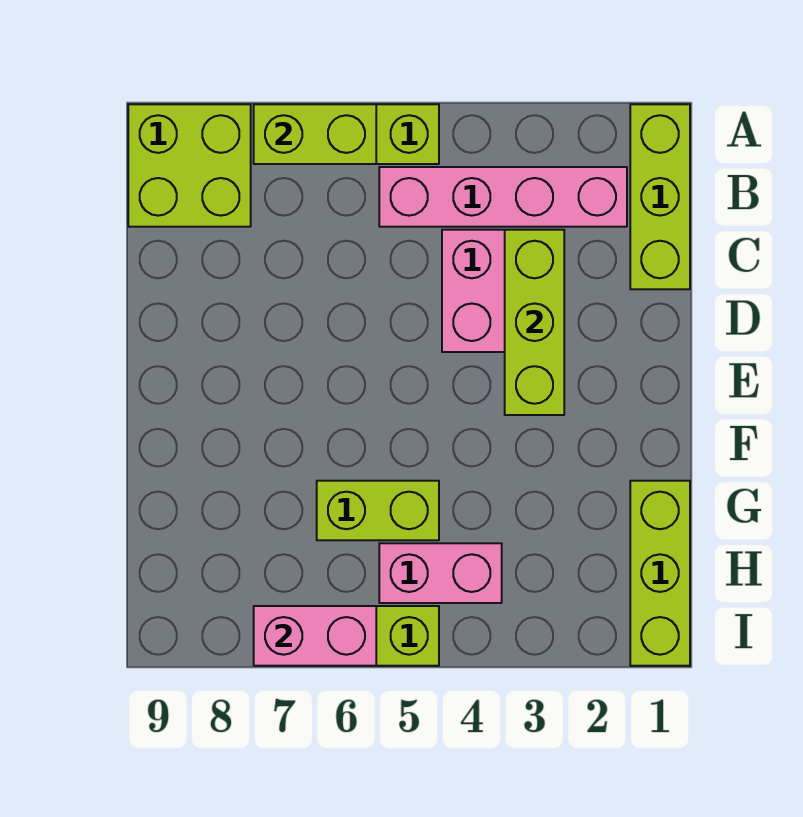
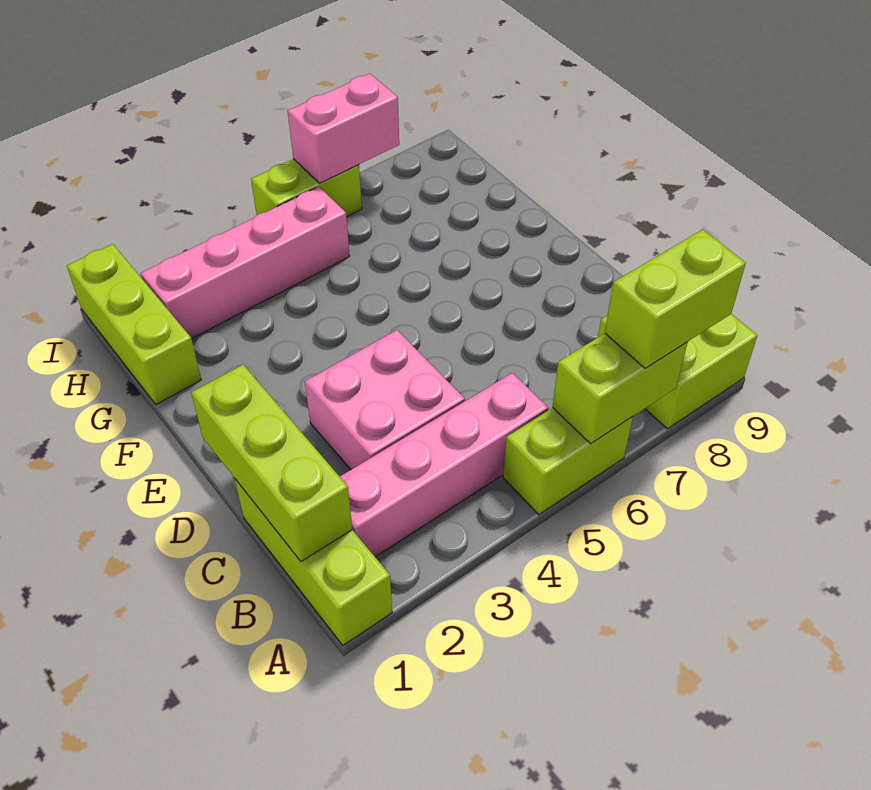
lime 1x3 brick [505,230,564,415] -> lime 1x3 brick moved to [191,365,352,561]
lime 1x2 brick [317,481,439,540] -> lime 1x2 brick moved to [605,230,746,368]
pink 1x2 brick [379,543,502,603] -> pink 1x4 brick [141,187,350,339]

